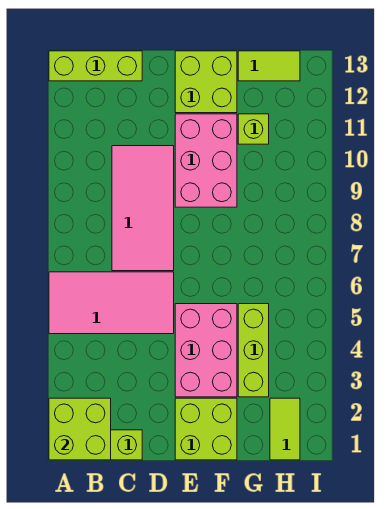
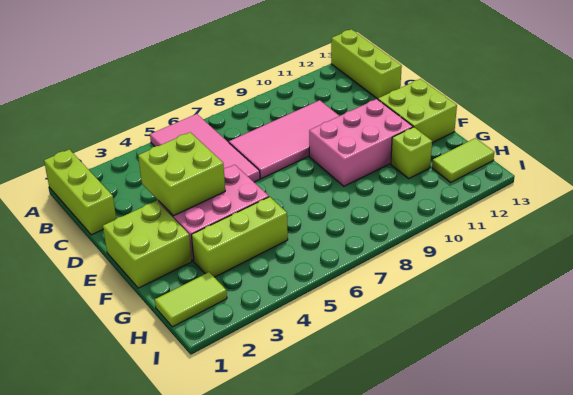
lime 2x2 brick [49,398,111,460] -> lime 2x2 brick moved to [138,132,225,216]
lime 1x2 tile [238,51,300,81] -> lime 1x2 tile turned to [432,138,494,182]

